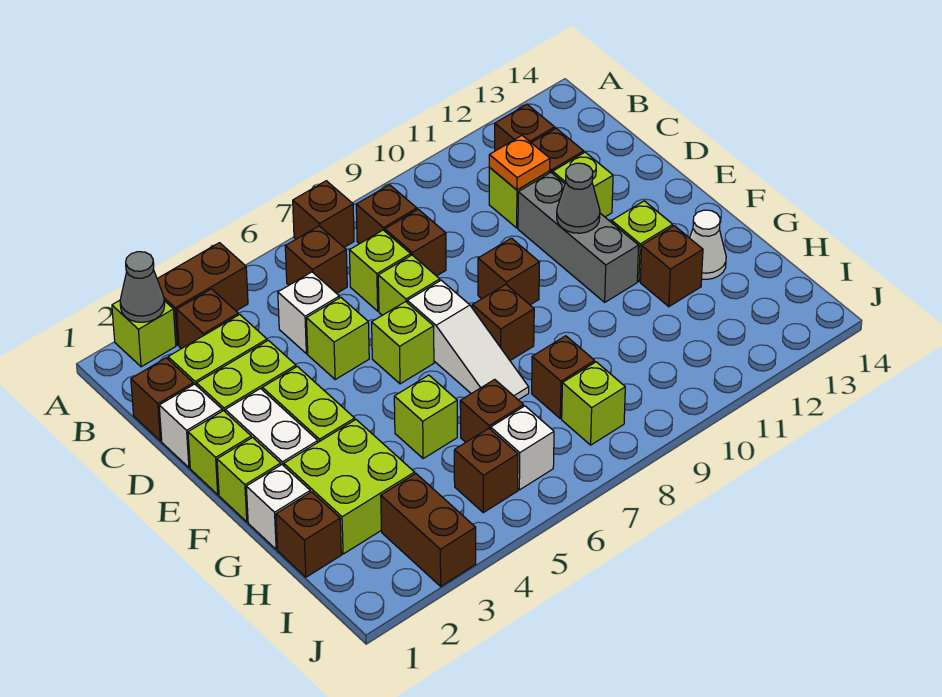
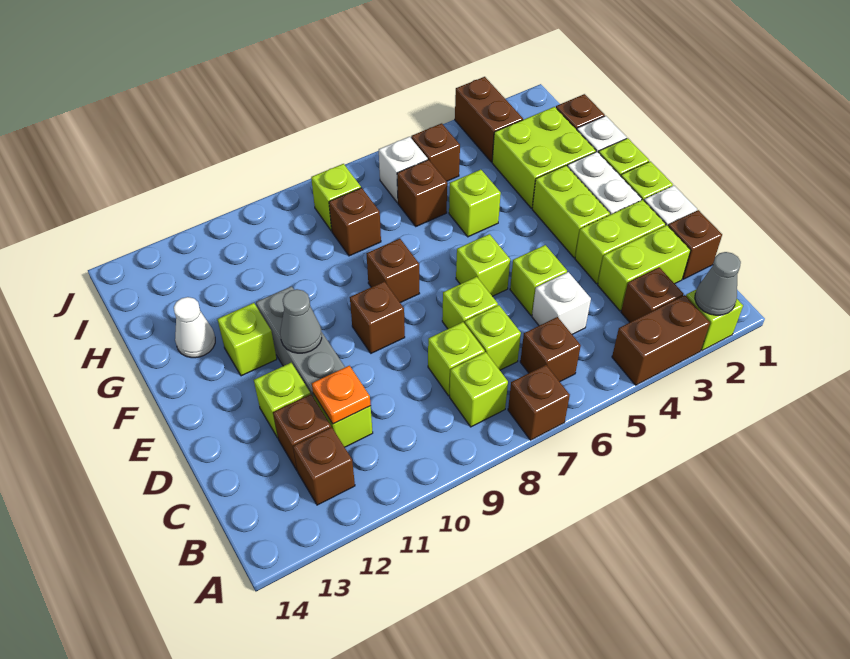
brown 1x1 brick [356,185,417,244] -> lime 1x1 brick [450,352,508,427]
brown 1x1 brick [385,209,446,276] -> lime 1x1 brick [428,322,485,396]
white 1x3 slope [407,280,529,400] -> none
brown 1x1 brick [640,226,703,307] -> none

